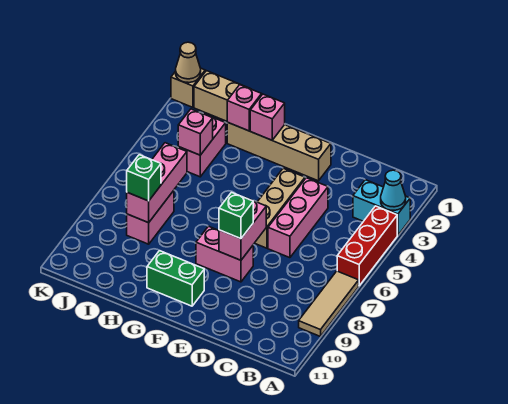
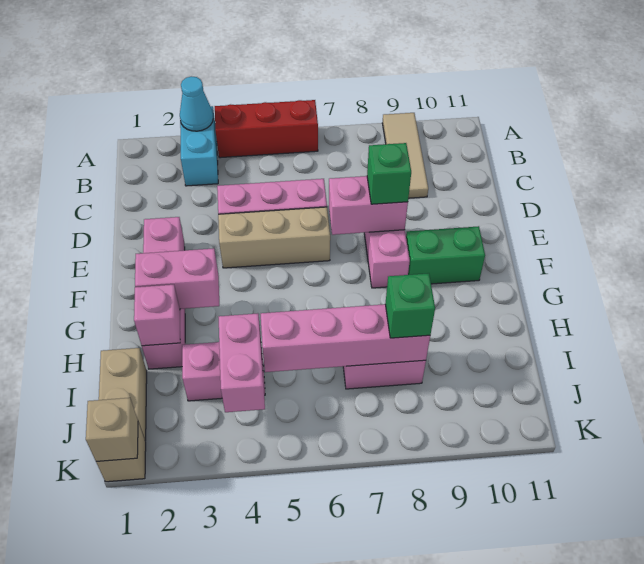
tan 1x3 tile [299,271,359,337] -> tan 1x3 tile turned to [382,113,428,198]
tan 1x4 brick [227,122,331,181] -> pink 1x4 brick [142,217,185,369]
green 1x2 brick [147,251,204,306] -> green 1x2 brick turned to [406,226,485,284]
pink 1x1 brick [250,94,285,140] -> pink 1x2 brick [135,248,219,309]
pink 1x1 brick [178,109,213,155] -> pink 1x2 brick [219,313,265,412]
pink 1x3 brick [127,143,187,223] -> pink 1x4 brick [261,304,430,372]
tan 1x1 cone [176,42,201,83] -> tan 1x1 brick [86,398,138,461]

